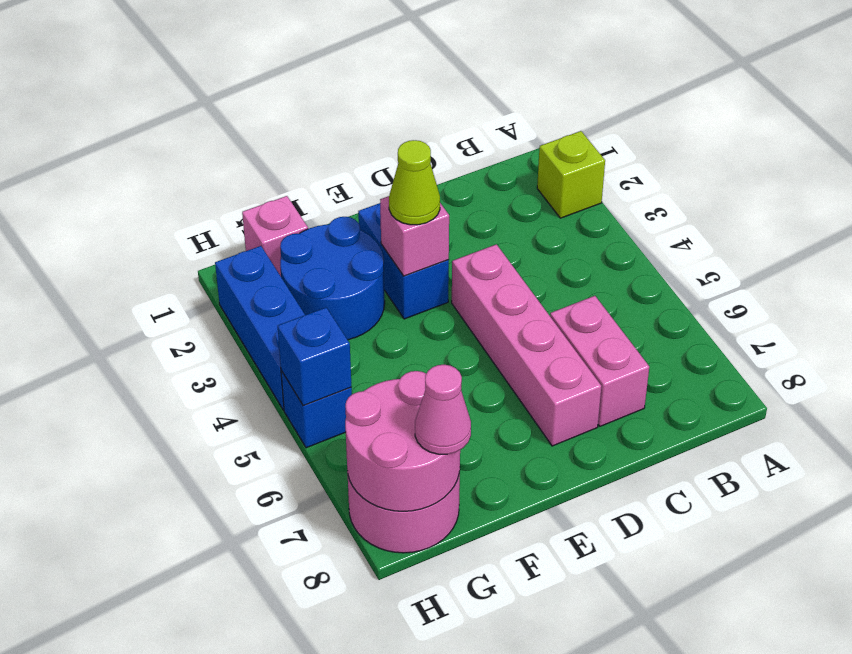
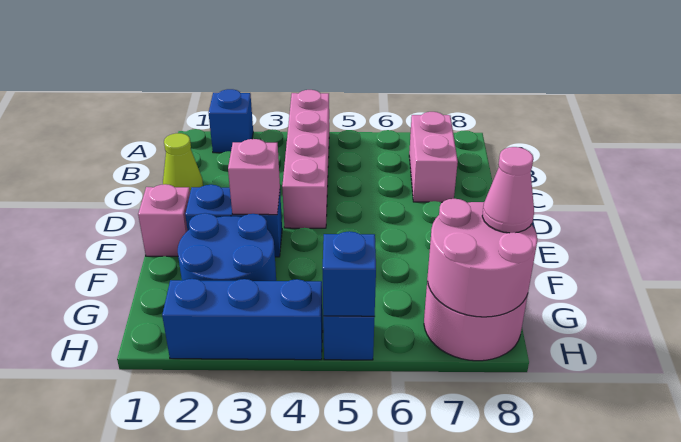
lime 1x1 brick [537,131,605,218] -> blue 1x1 brick [209,89,253,153]
pink 1x2 brick [550,296,649,426] -> pink 1x2 brick turned to [409,112,458,202]
pink 1x4 brick [452,244,601,446] -> pink 1x4 brick turned to [282,90,329,228]
lime 1x1 cone [389,140,440,225] -> lime 1x1 cone moved to [163,133,203,191]
pink 1x1 brick [242,196,308,276] -> pink 1x1 brick moved to [138,184,190,256]

